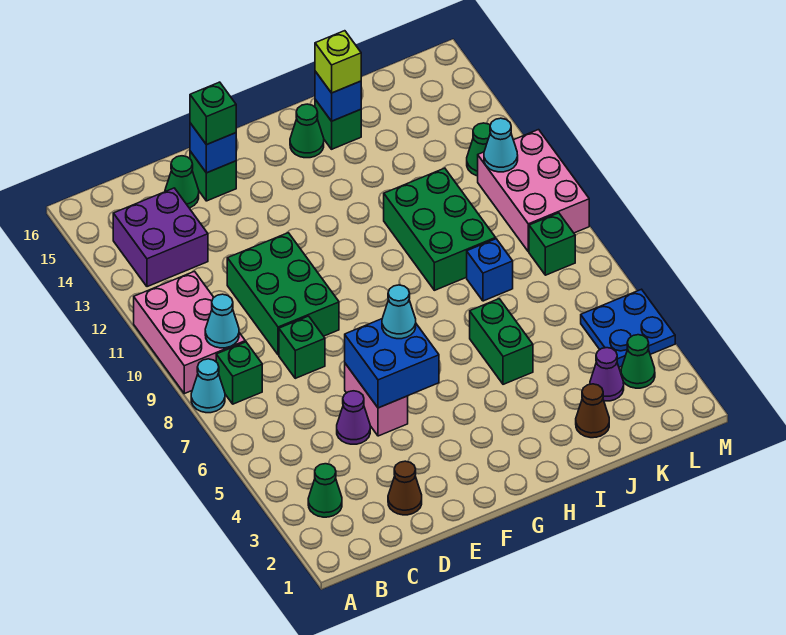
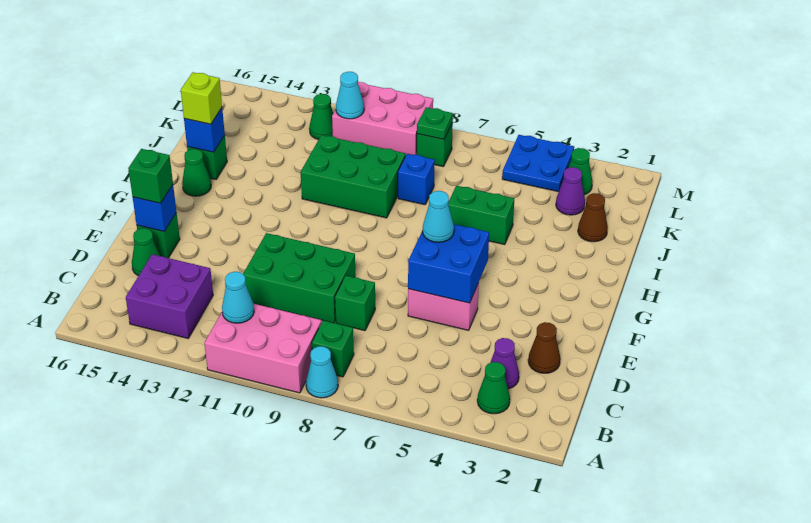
cyan 1x1 cone [205,294,239,348] -> cyan 1x1 cone moved to [222,272,254,323]
purple 1x1 cone [337,391,370,444] -> purple 1x1 cone moved to [490,338,519,389]
none -> green 1x1 plate [417,107,453,139]

